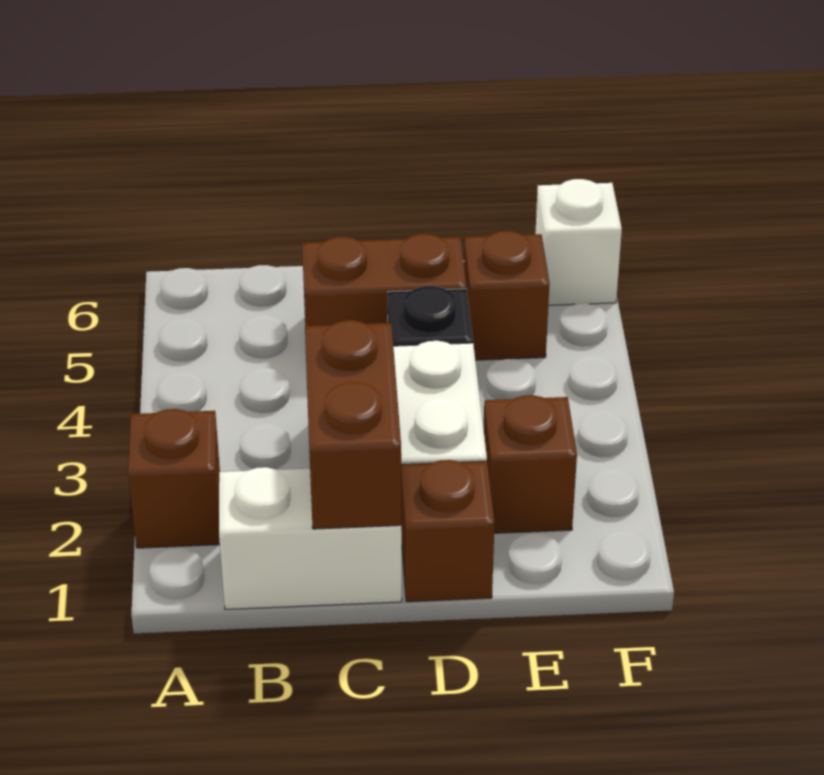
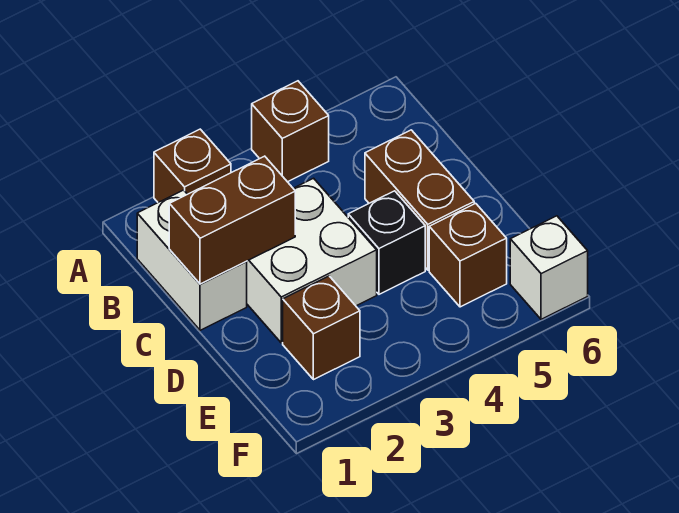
brown 1x1 brick [401,460,495,602] -> brown 1x1 brick moved to [252,81,329,182]

